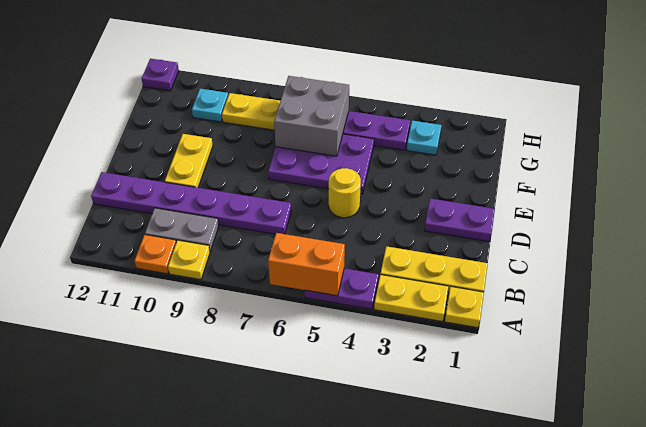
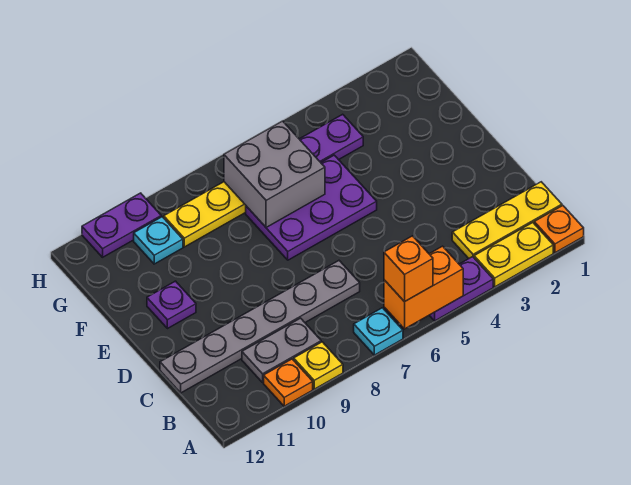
yellow 1x1 plate [445,286,484,328] -> orange 1x1 plate [534,206,584,253]
none -> orange 1x1 brick [384,236,433,302]
purple 1x6 plate [91,172,291,234] -> grey 1x6 plate [160,261,360,393]
purple 1x2 plate [424,198,495,242] -> purple 1x2 plate moved to [82,193,161,257]
yellow 1x1 round brick [329,168,361,218] -> none
yellow 1x2 plate [165,134,213,188] -> none
cyan 1x1 plate [407,121,441,155] -> cyan 1x1 plate moved to [354,308,403,355]
purple 1x1 plate [142,59,179,91] -> purple 1x1 plate moved to [147,281,196,329]

